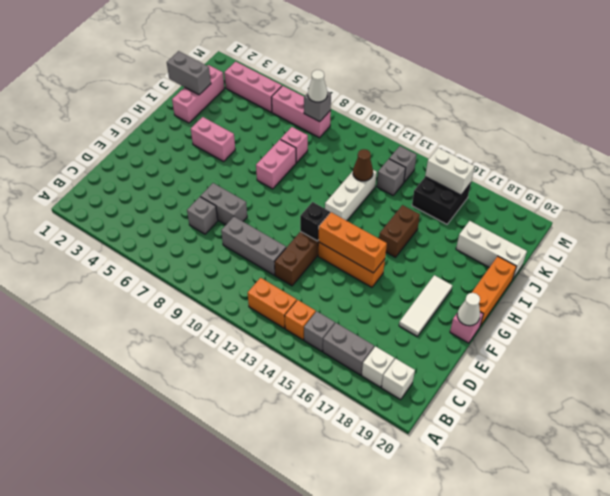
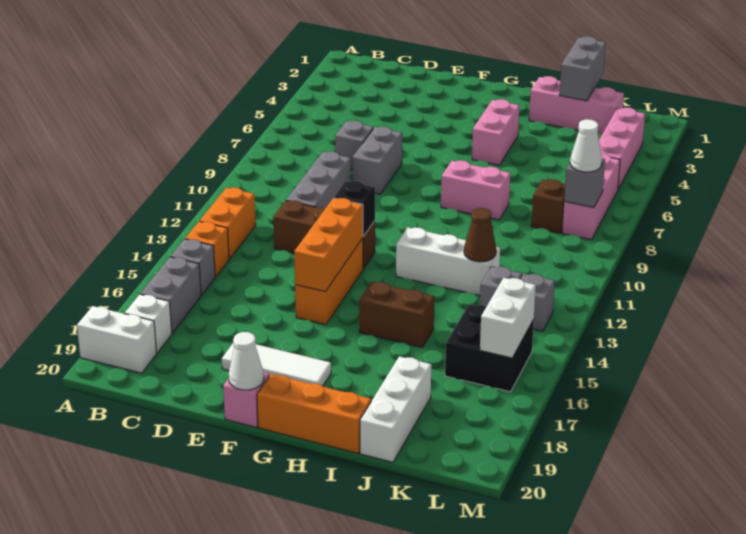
white 1x1 brick [382,358,415,400] -> white 1x2 brick [77,306,157,373]
pink 1x1 brick [281,127,308,163] -> none
none -> brown 1x1 brick [531,179,565,233]

